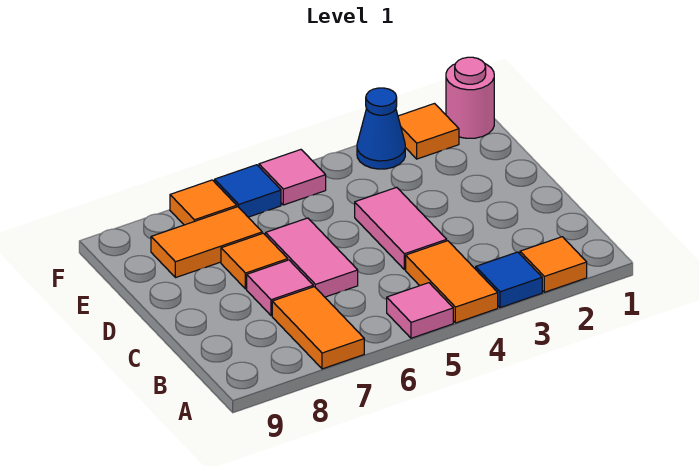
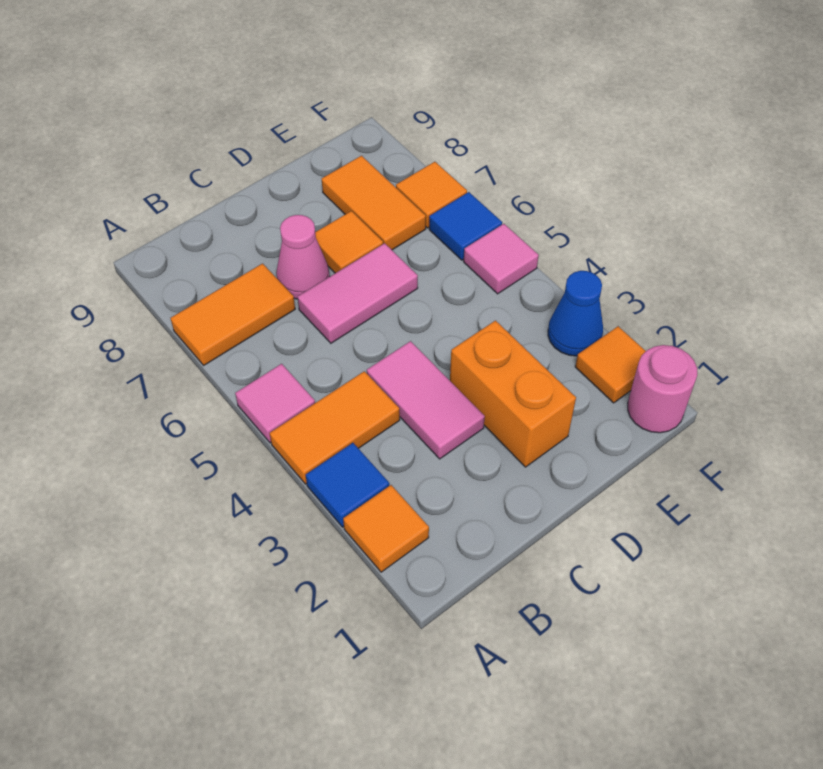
pink 1x2 tile [355,187,447,270] -> pink 1x2 tile turned to [367,341,485,459]
pink 1x1 tile [247,260,313,316] -> pink 1x1 cone [276,215,330,299]
none -> orange 1x2 brick [450,321,576,467]

